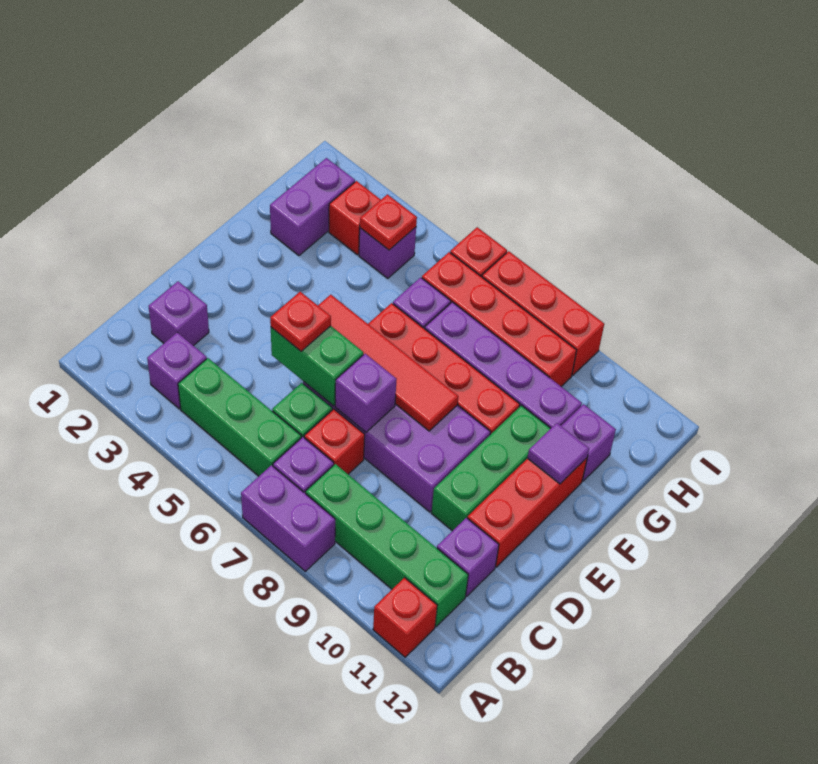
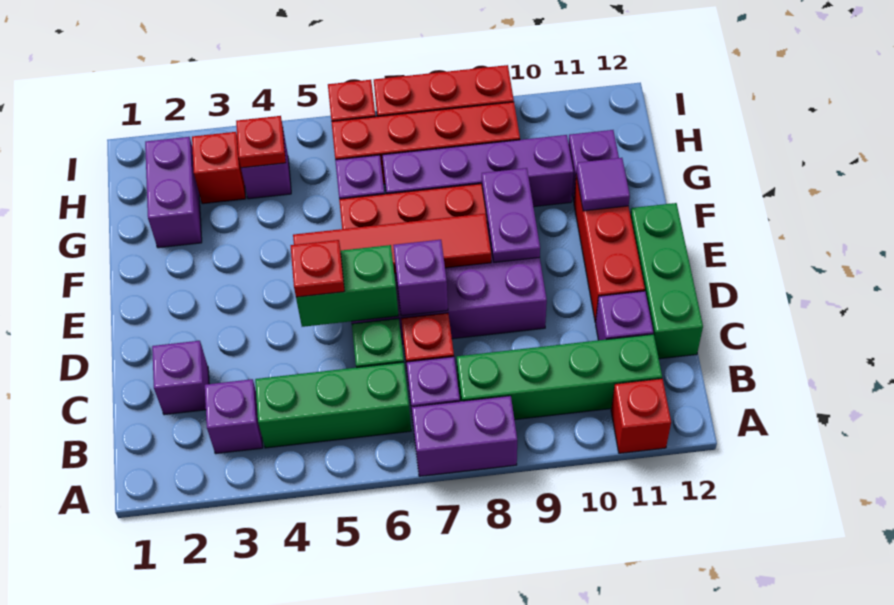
green 1x3 brick [432,406,551,531] -> green 1x3 brick moved to [630,203,703,359]
none -> purple 1x2 plate [482,168,540,262]

